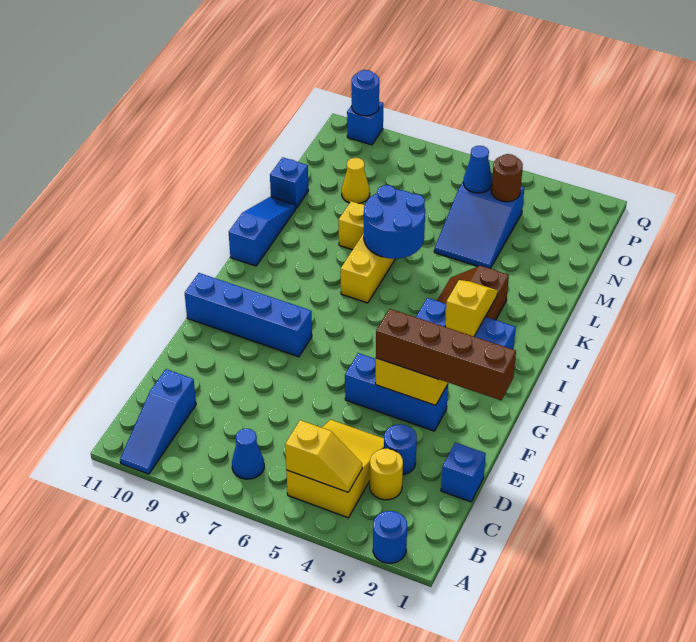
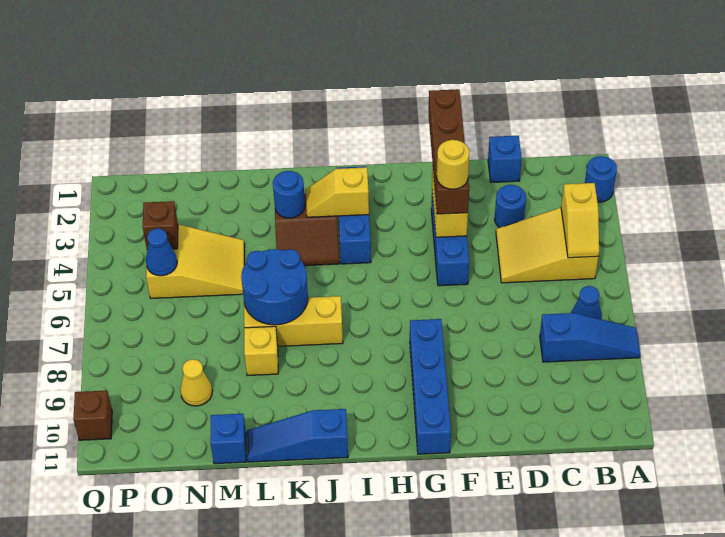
blue 1x3 slope [120,369,196,474] -> blue 1x3 slope moved to [540,313,640,362]
yellow 1x2 slope [285,420,362,492] -> yellow 1x2 slope turned to [561,183,599,258]
yellow 1x1 round brick [370,449,403,500] -> yellow 1x1 round brick moved to [437,140,469,189]
blue 2x3 slope [434,183,524,269] -> yellow 2x3 slope [146,225,244,298]
brown 1x1 round brick [491,154,523,202] -> brown 1x1 brick [143,201,178,250]
blue 1x1 brick [347,102,383,145] -> brown 1x1 brick [73,391,112,440]
blue 1x1 round brick [352,70,379,116] -> blue 1x1 round brick moved to [273,171,305,218]

